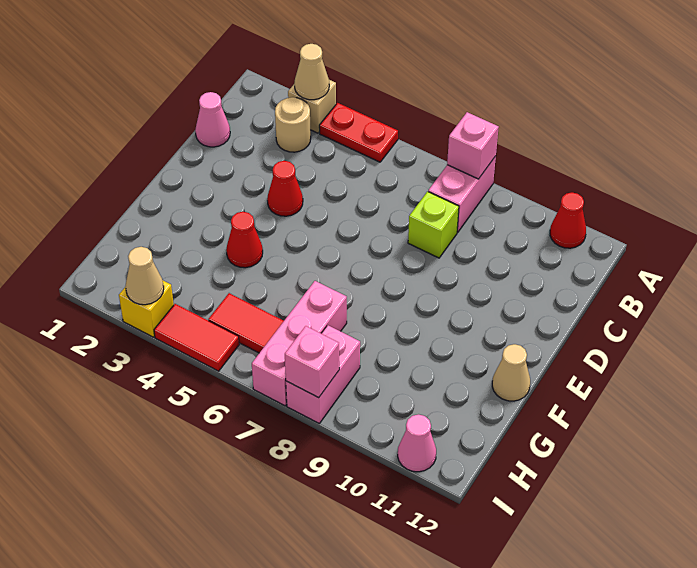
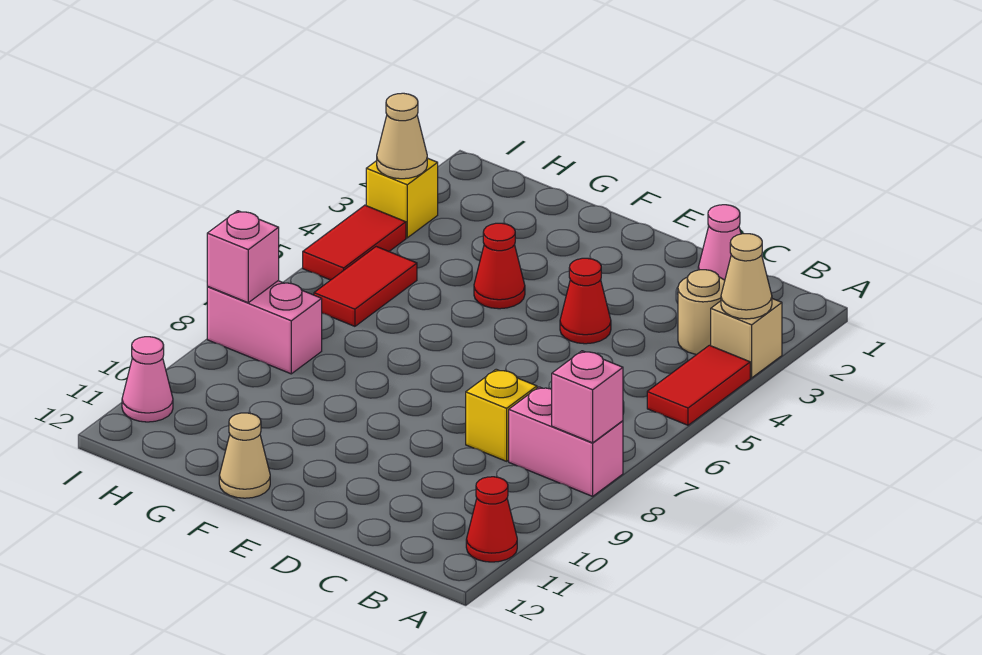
red 1x2 plate [319,103,398,162] -> red 1x2 tile [647,345,750,425]
lime 1x1 brick [408,192,459,258] -> yellow 1x1 brick [466,369,537,461]
pink 1x3 brick [252,281,347,406] -> none

